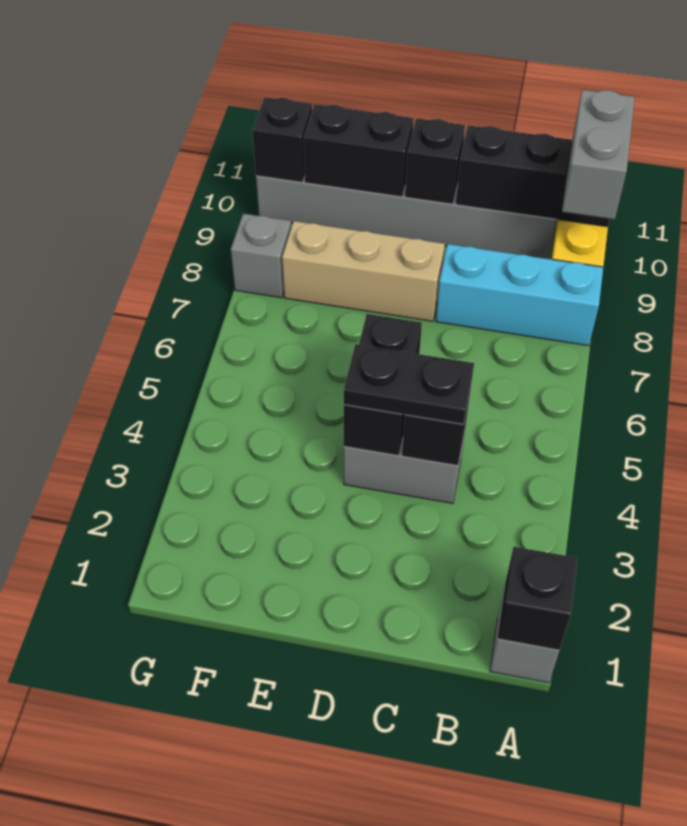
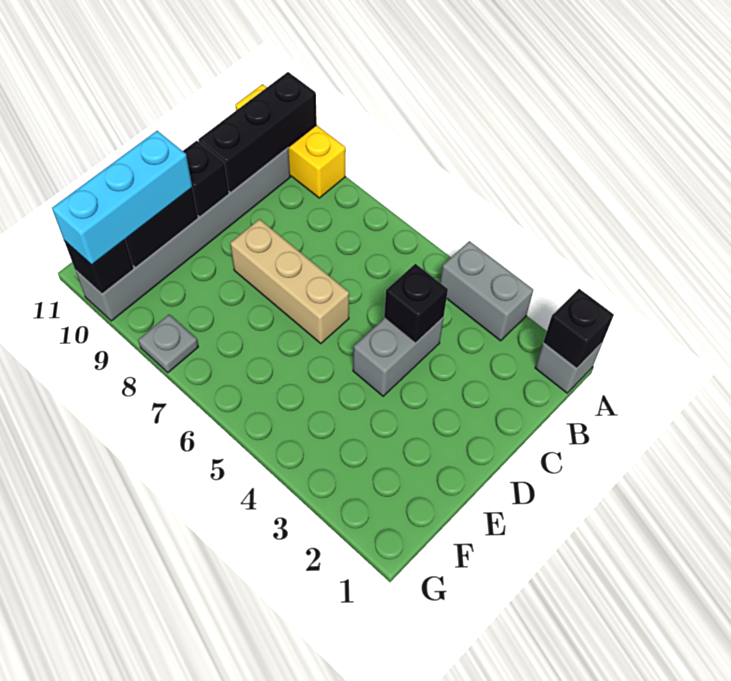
cyan 1x3 brick [436,244,603,346] -> cyan 1x3 brick moved to [52,131,192,265]
grey 1x2 brick [562,90,635,220] -> grey 1x2 brick moved to [440,241,533,341]
black 1x2 plate [344,344,474,424] -> none
black 1x2 brick [344,314,422,456] -> none
tan 1x3 brick [282,221,445,321] -> tan 1x3 brick turned to [230,219,349,344]
grey 1x1 brick [231,214,291,298] -> grey 1x1 plate [138,315,198,372]

